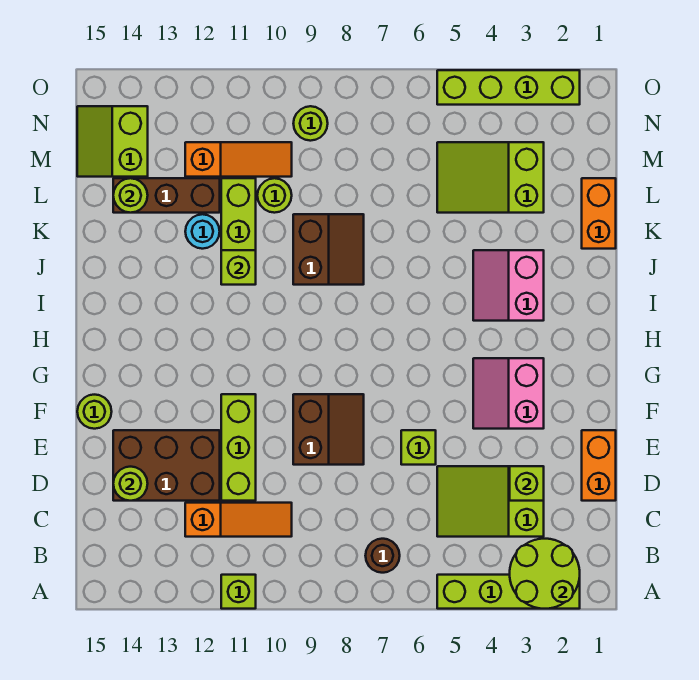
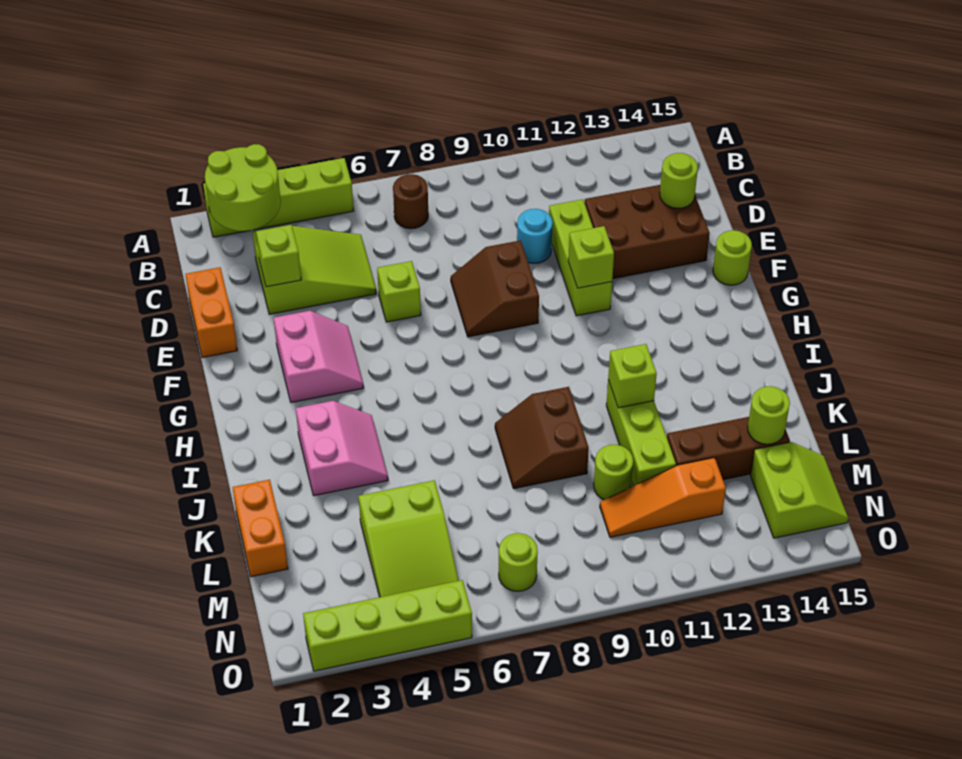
lime 1x1 brick [221,575,256,609] -> lime 1x1 brick moved to [568,226,614,288]
orange 1x3 slope [185,503,292,537] -> none
cyan 1x1 round brick [185,214,220,249] -> cyan 1x1 round brick moved to [517,209,553,263]
lime 2x3 slope [437,142,544,213] -> lime 2x3 slope turned to [359,480,459,597]
lime 1x1 round brick [293,106,328,141] -> lime 1x1 round brick moved to [499,533,538,591]

